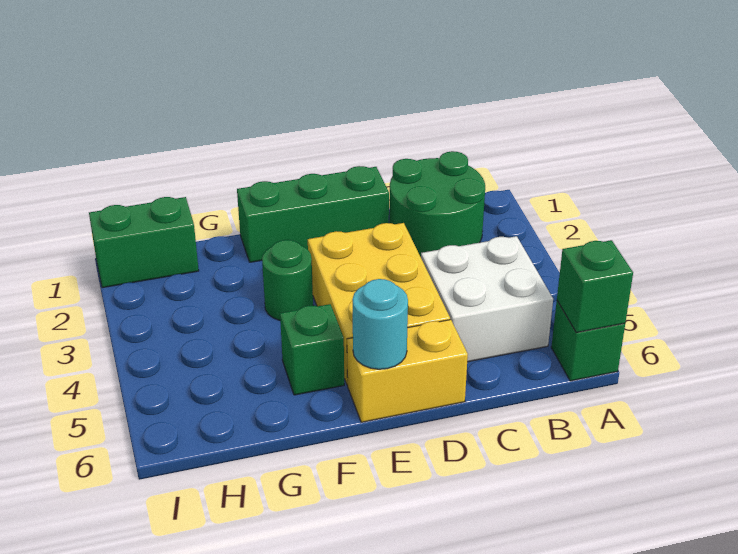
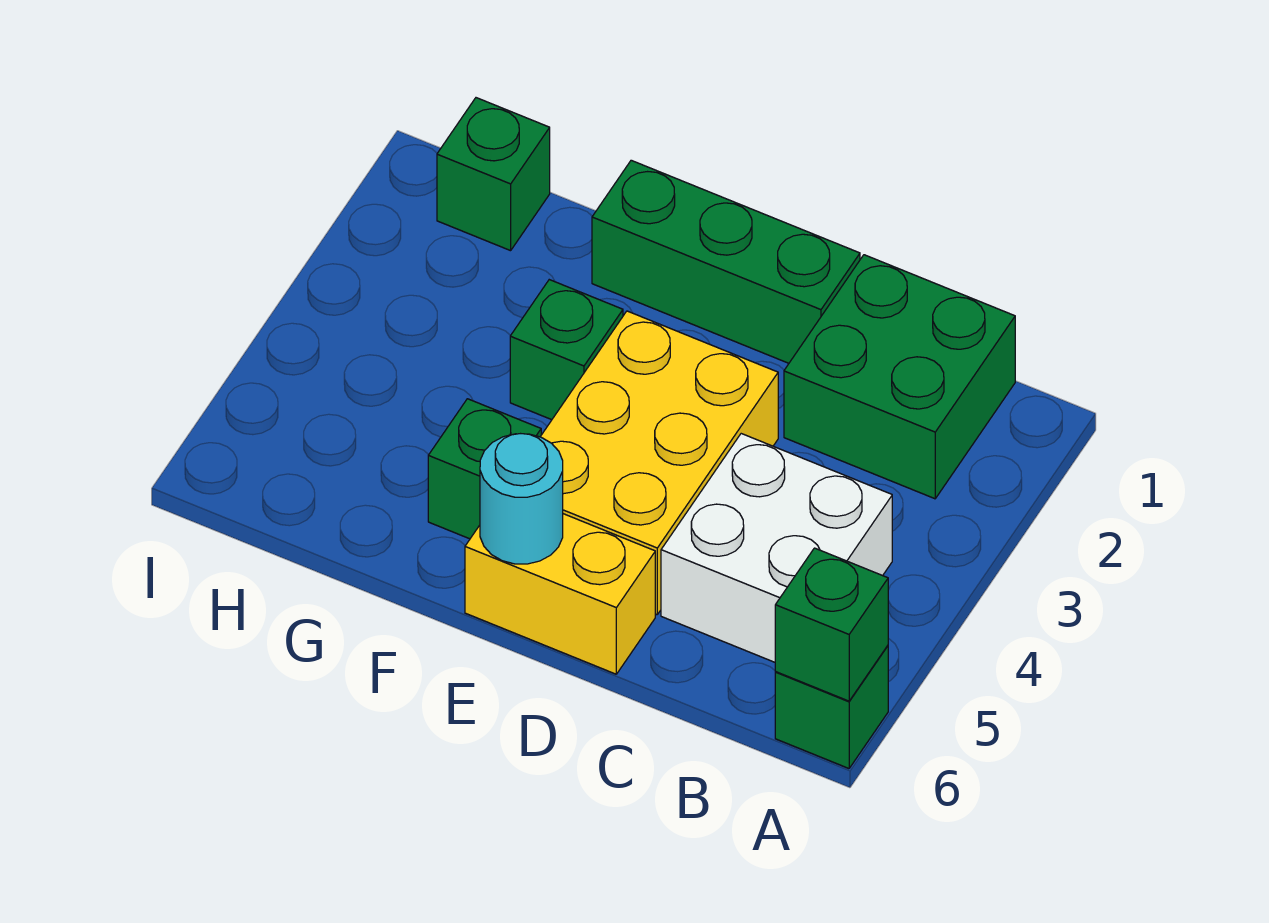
green 2x2 round brick [389,151,485,257] -> green 2x2 brick [784,255,1015,499]
green 1x1 round brick [262,240,313,320] -> green 1x1 brick [510,280,623,420]
green 1x2 brick [89,197,199,288] -> green 1x1 brick [437,98,550,251]

